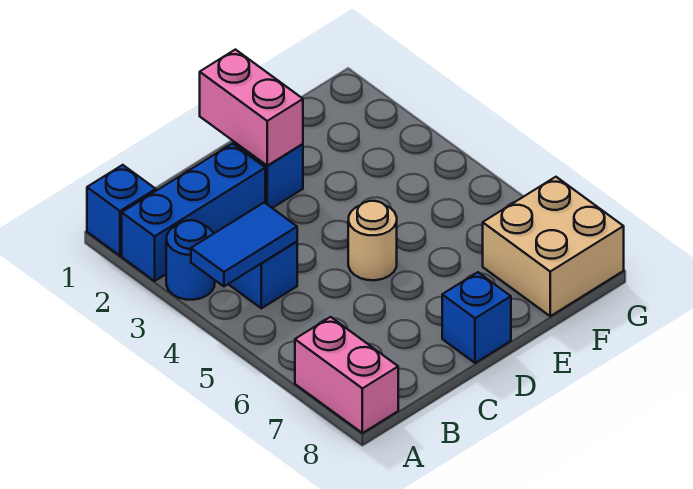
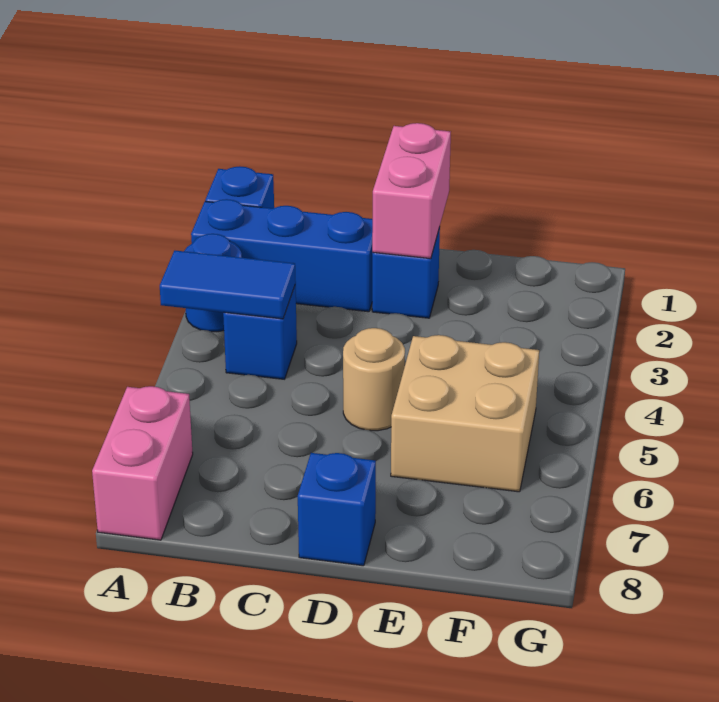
tan 2x2 brick [483,177,624,316] -> tan 2x2 brick moved to [391,335,539,492]

